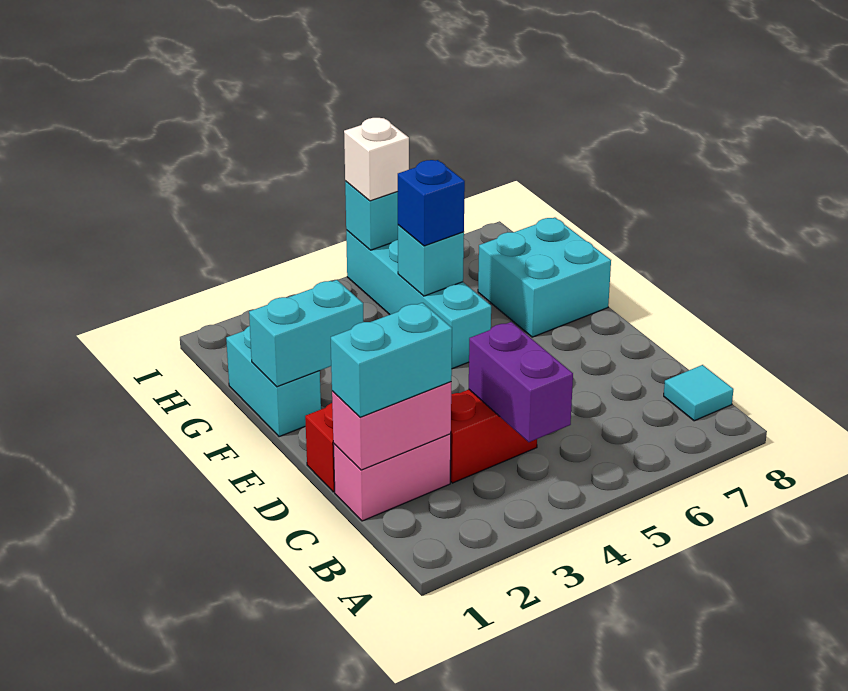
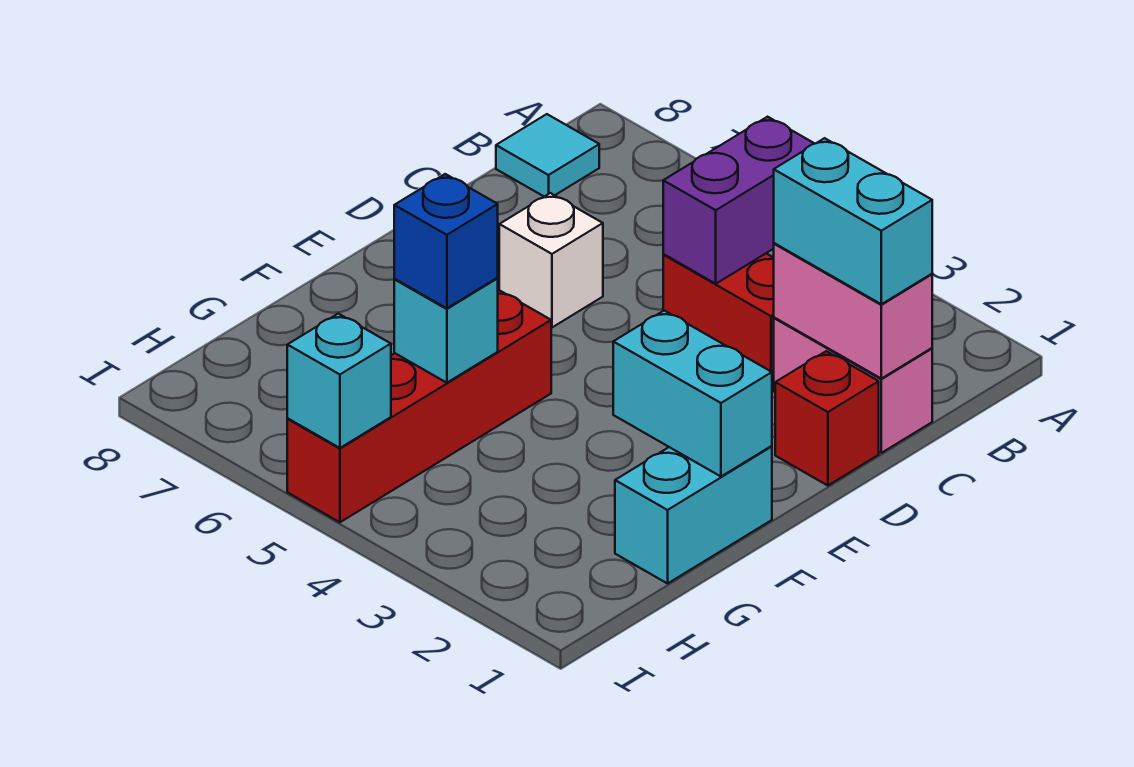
cyan 1x4 brick [346,230,491,369] -> red 1x4 brick [287,290,551,522]
cyan 2x2 brick [478,218,611,337] -> none
white 1x1 brick [344,118,409,201] -> white 1x1 brick moved to [499,193,603,327]

